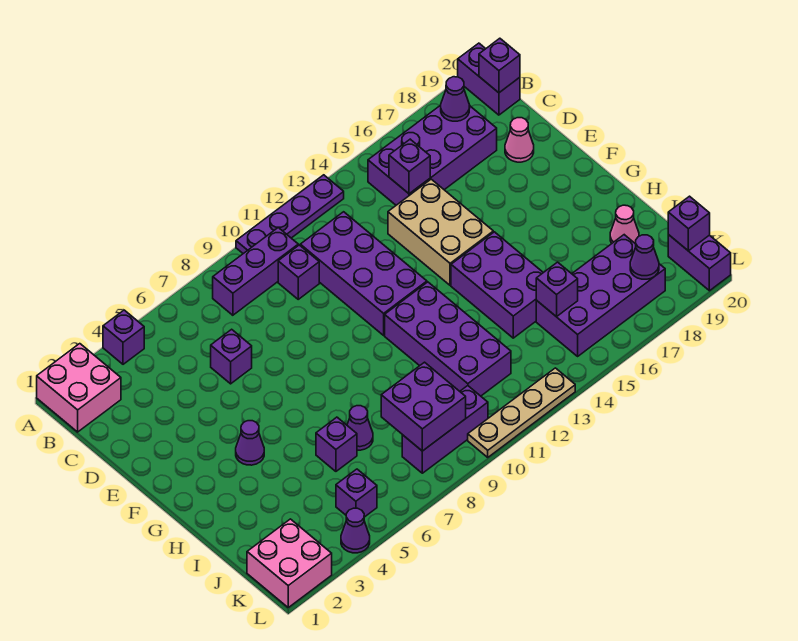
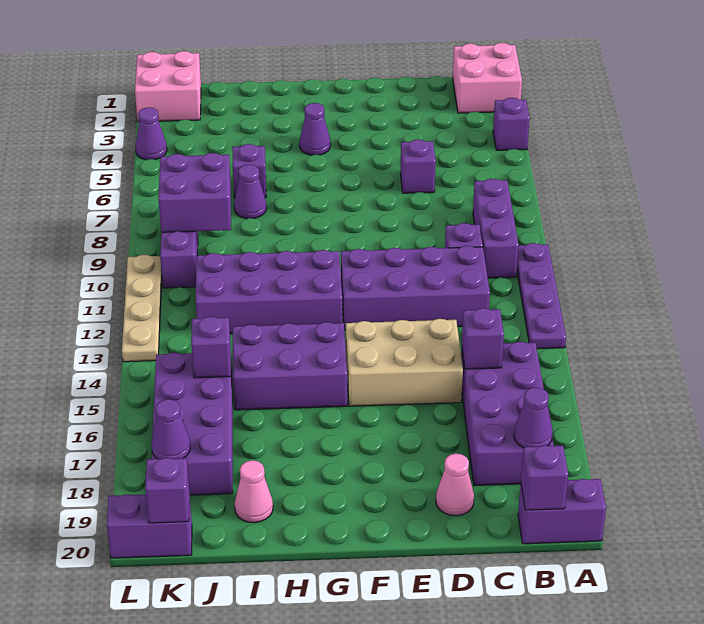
purple 1x1 brick [336,469,377,517] -> none

